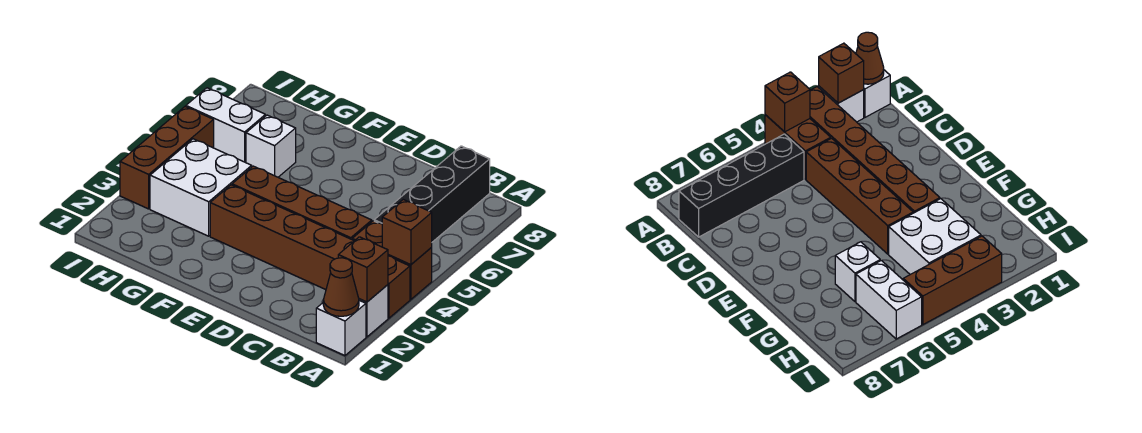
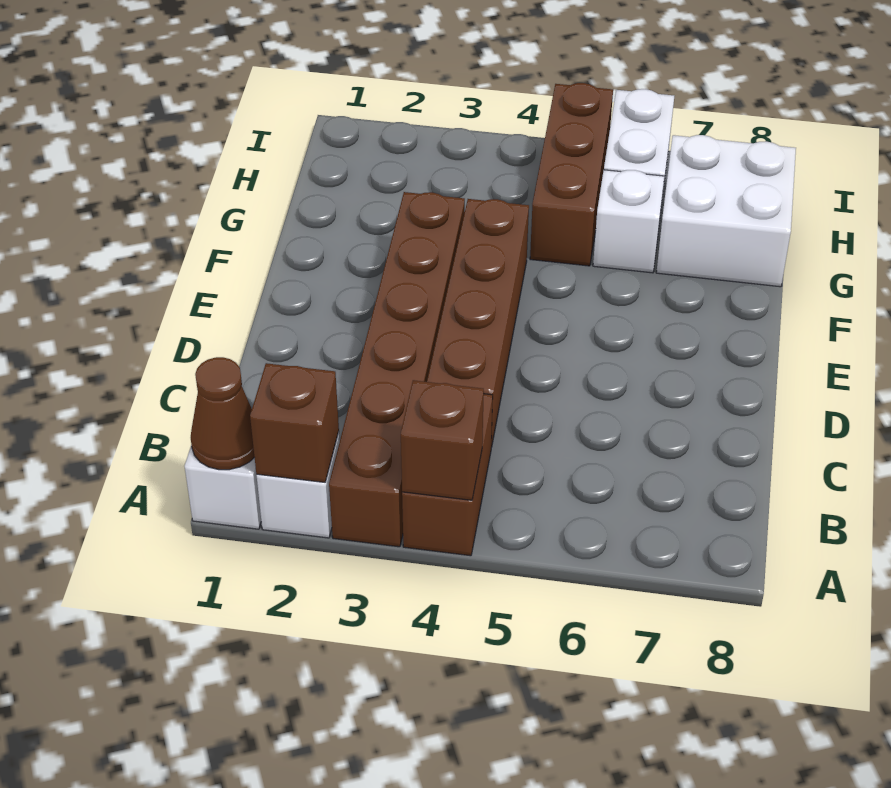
black 1x4 brick [374,146,490,242] -> none
white 2x2 brick [150,139,252,236] -> white 2x2 brick moved to [656,135,796,287]
brown 1x3 brick [120,107,214,209] -> brown 1x3 brick turned to [530,83,613,266]

